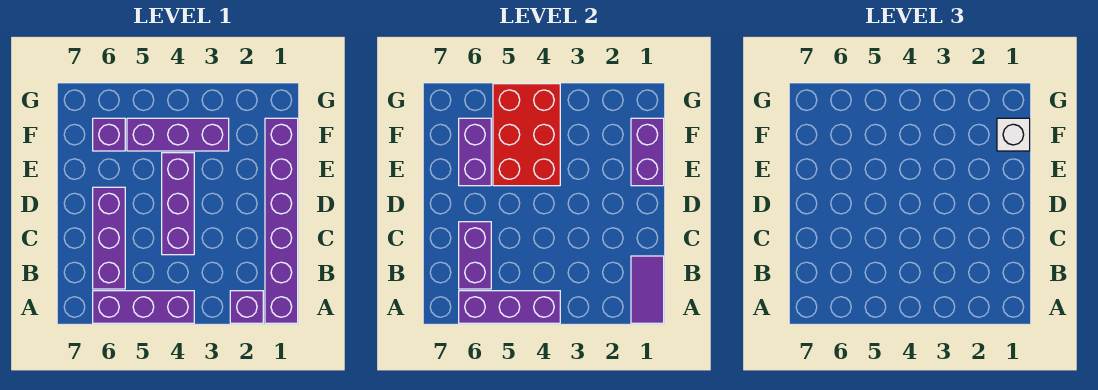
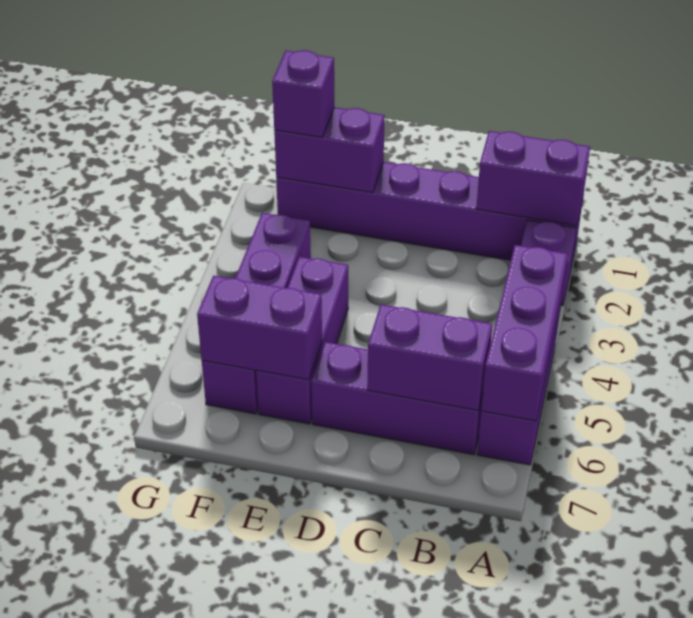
purple 1x2 tile [631,256,664,323] -> purple 1x2 brick [476,131,590,225]
purple 1x3 brick [162,153,194,255] -> purple 1x3 brick turned to [256,257,348,424]
red 2x3 brick [493,84,560,186] -> none
white 1x1 brick [997,118,1030,151] -> purple 1x1 brick [272,50,334,137]

